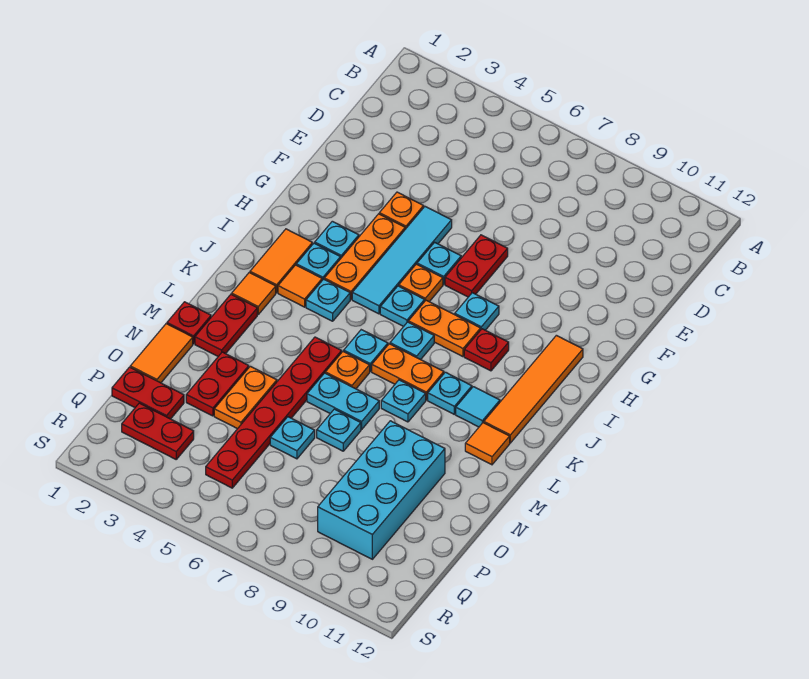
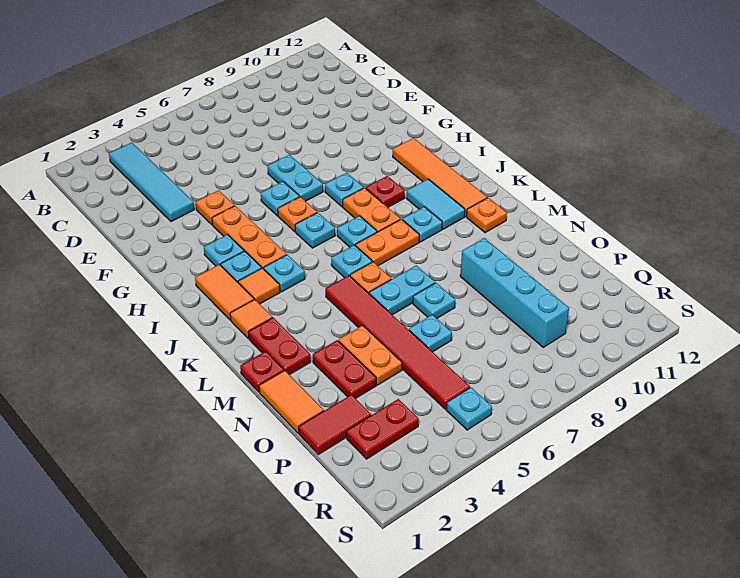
cyan 1x4 tile [352,207,452,314] -> cyan 1x4 tile moved to [109,143,194,222]
red 1x2 plate [445,235,508,297] -> cyan 1x2 plate [267,155,323,201]
orange 1x2 plate [408,300,481,357] -> orange 1x2 plate turned to [343,188,400,232]
cyan 1x1 tile [456,387,500,427] -> cyan 1x2 tile [406,179,465,229]
red 1x6 plate [206,337,342,488] -> red 1x6 tile [325,275,470,409]
cyan 1x1 plate [381,380,426,422] -> cyan 1x1 plate moved to [446,387,492,430]
orange 1x1 tile [465,423,510,465] -> orange 1x1 plate [467,198,507,233]
cyan 2x4 brick [318,421,445,559] -> cyan 1x4 brick [460,238,569,347]
red 1x2 plate [112,367,184,419] -> red 1x2 tile [299,395,371,455]

